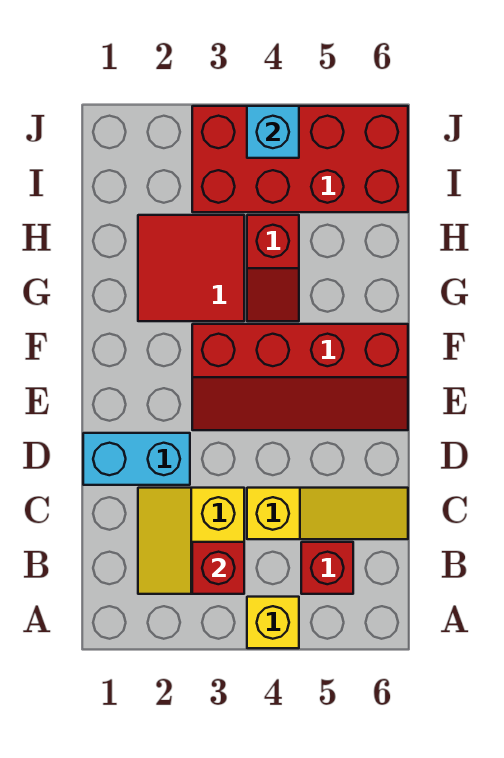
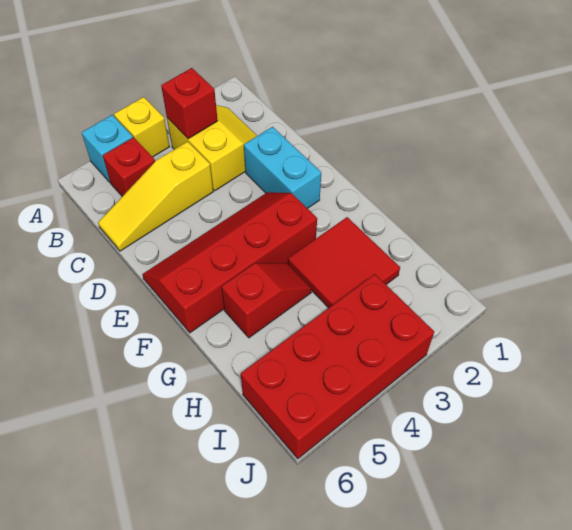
cyan 1x2 brick [83,433,190,485] -> cyan 1x2 brick turned to [244,127,321,209]
red 1x2 slope [247,215,299,321] -> red 1x2 slope turned to [221,263,312,338]
cyan 1x1 brick [247,106,299,158] -> cyan 1x1 brick moved to [82,115,133,182]

